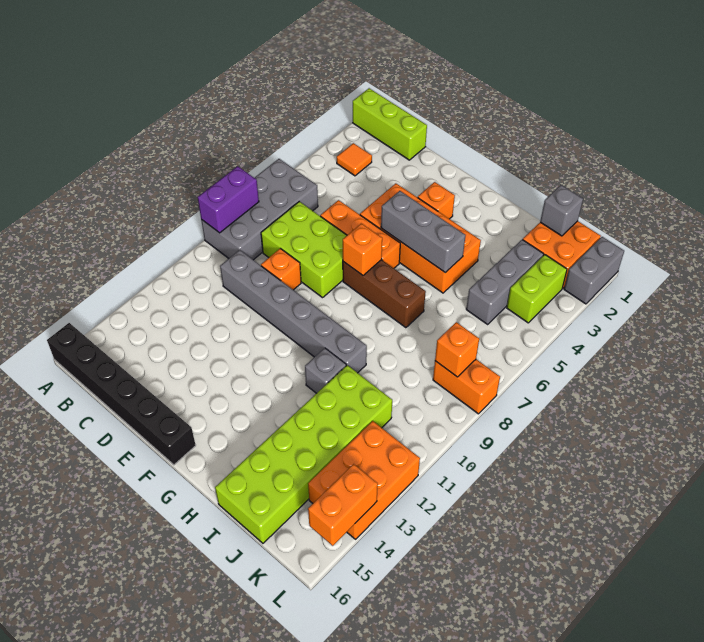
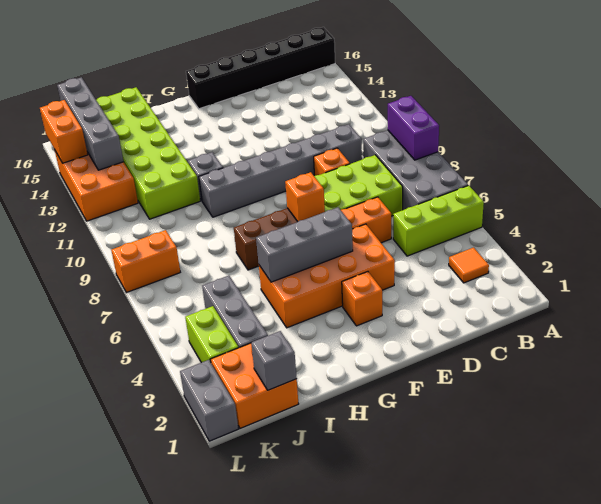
lime 1x3 brick [353,88,427,160] -> lime 1x3 brick moved to [393,185,484,256]
orange 1x1 brick [435,322,479,377] -> none
none -> grey 1x4 brick [57,77,124,170]

